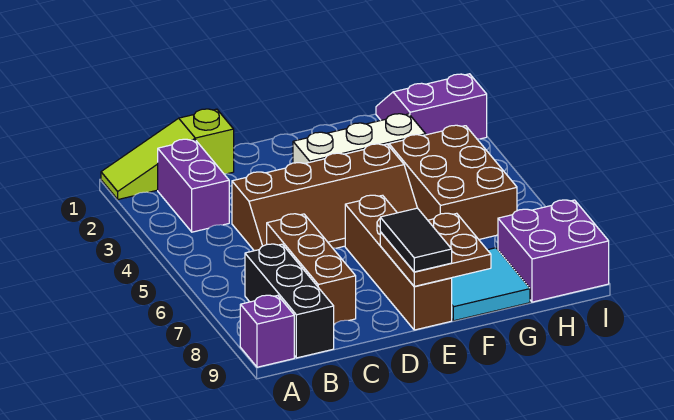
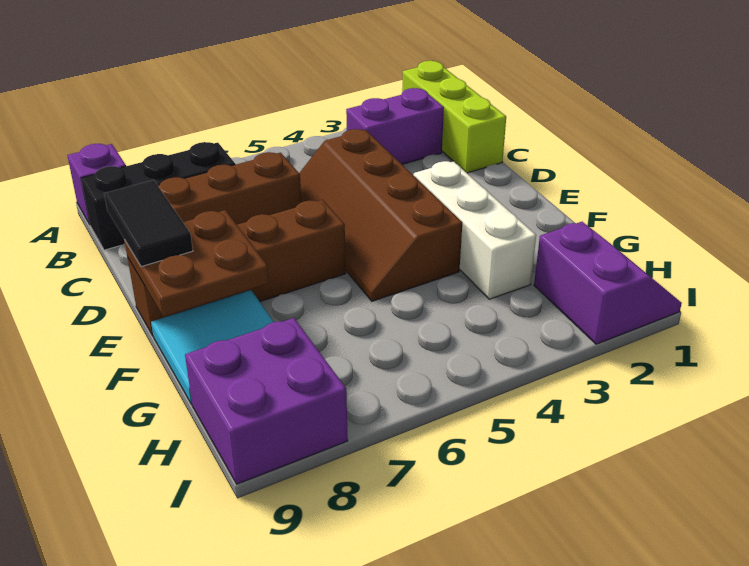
lime 1x3 slope [101,109,234,199] -> lime 1x3 brick [402,61,506,173]
black 1x2 tile [380,208,452,272] -> black 1x2 tile turned to [104,180,193,267]
brown 2x3 brick [389,125,517,239] -> none

